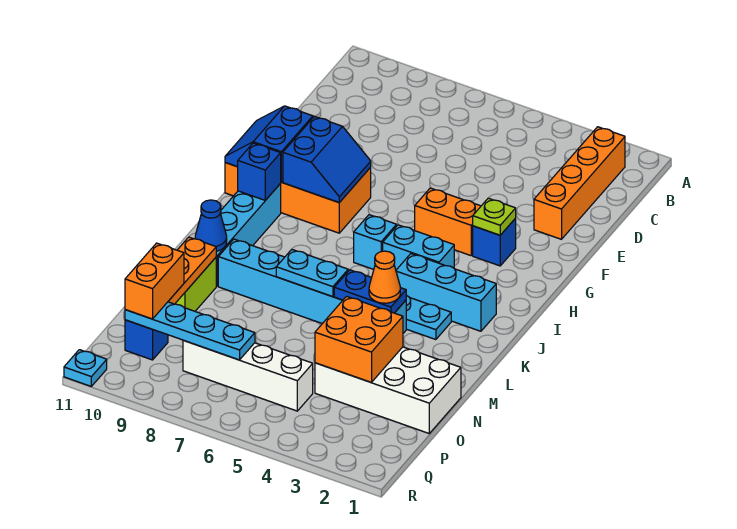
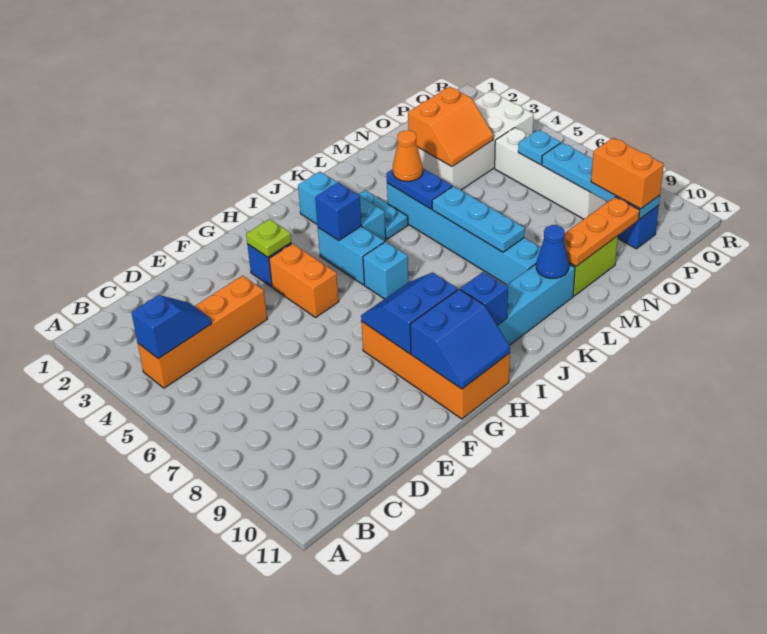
orange 1x4 brick [534,127,625,239] -> orange 1x4 brick moved to [138,276,267,388]
none -> blue 1x2 slope [131,295,212,359]
none -> blue 1x1 brick [315,183,361,241]
cyan 1x2 plate [276,250,348,297] -> cyan 1x3 plate [432,186,525,252]
white 2x4 brick [315,347,461,433] -> white 2x4 brick turned to [418,91,534,190]
orange 2x2 brick [315,296,403,382] -> orange 2x2 slope [408,87,493,167]
orange 1x2 brick [125,243,184,319] -> orange 1x2 brick turned to [591,138,664,209]
cyan 1x1 plate [64,350,107,386] -> cyan 1x1 plate moved to [518,130,560,165]

